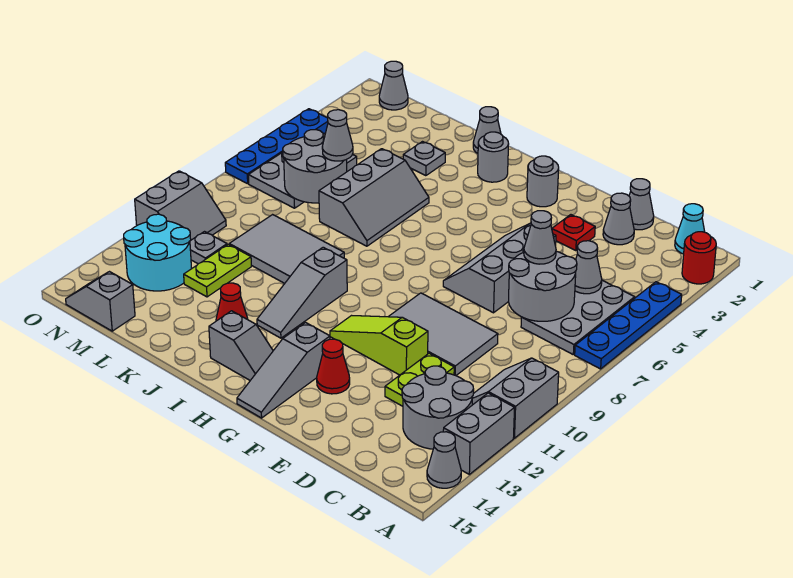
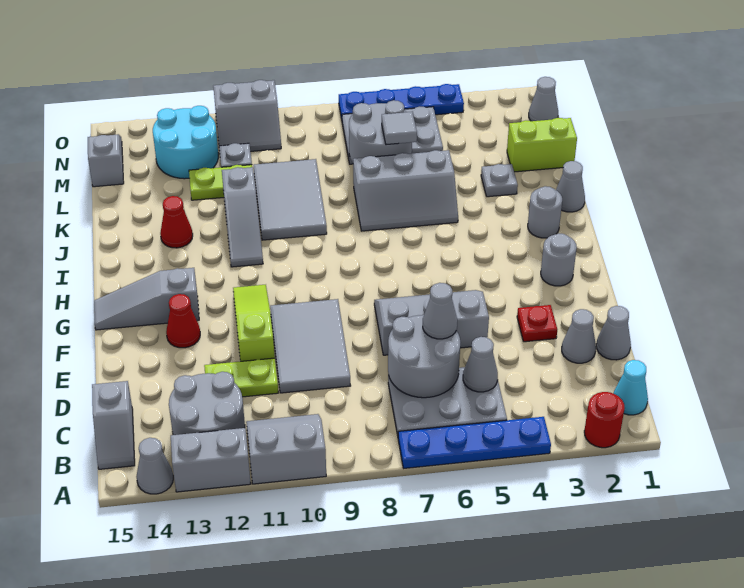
grey 1x2 slope [209,311,273,380] -> grey 1x2 slope moved to [92,381,135,469]
grey 1x3 slope [257,247,347,338] -> grey 1x3 slope turned to [222,167,263,267]
none -> lime 1x2 brick [507,118,577,172]
grey 1x1 cone [322,110,353,161] -> grey 1x1 tile [382,112,417,145]

